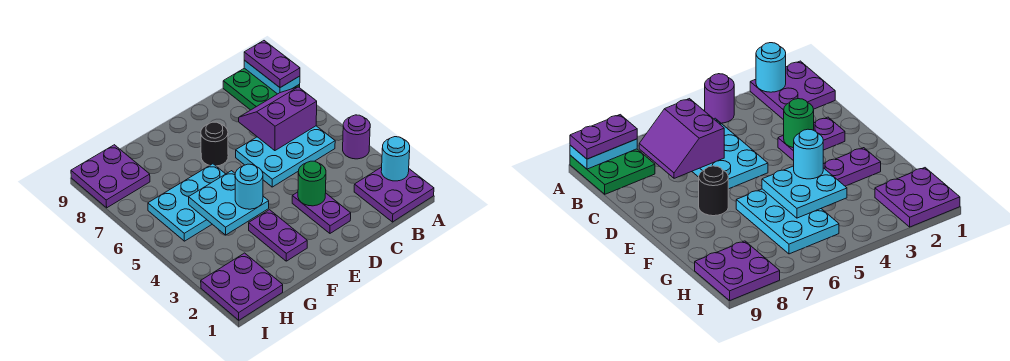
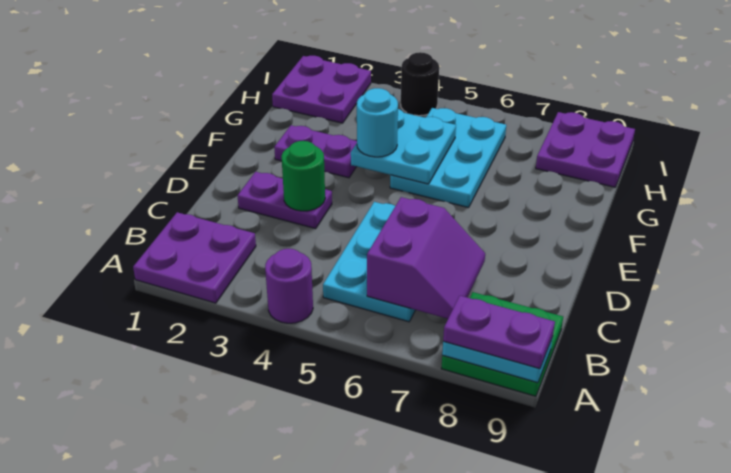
cyan 1x1 round brick [381,137,410,181] -> none
black 1x1 round brick [201,122,228,166] -> black 1x1 round brick moved to [401,52,439,116]

